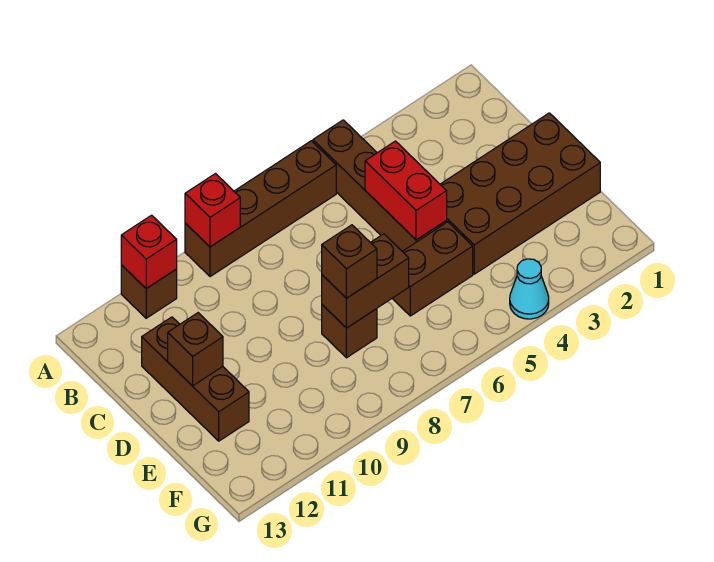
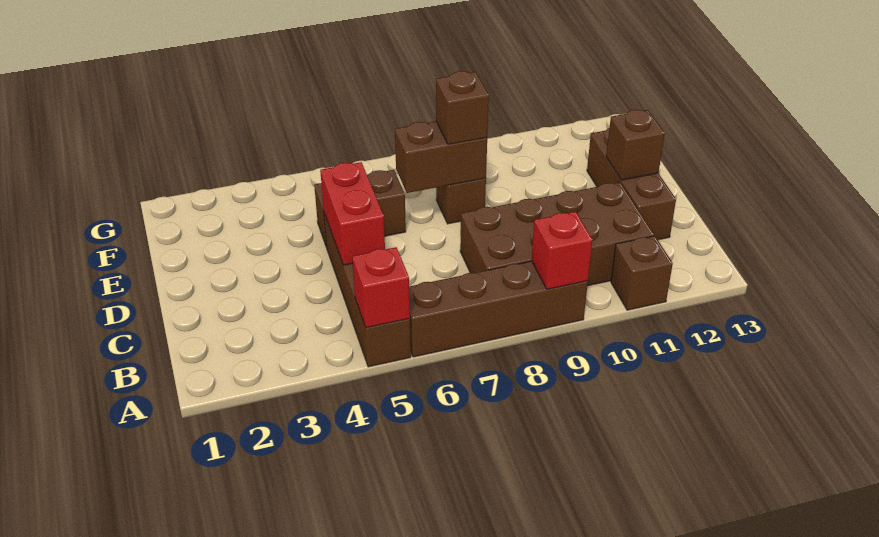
red 1x1 brick [121,215,177,289] -> red 1x1 brick moved to [352,247,410,328]
brown 2x4 brick [440,113,600,274] -> brown 2x4 brick moved to [460,182,654,286]
cyan 1x1 cone [510,259,549,319] -> none

